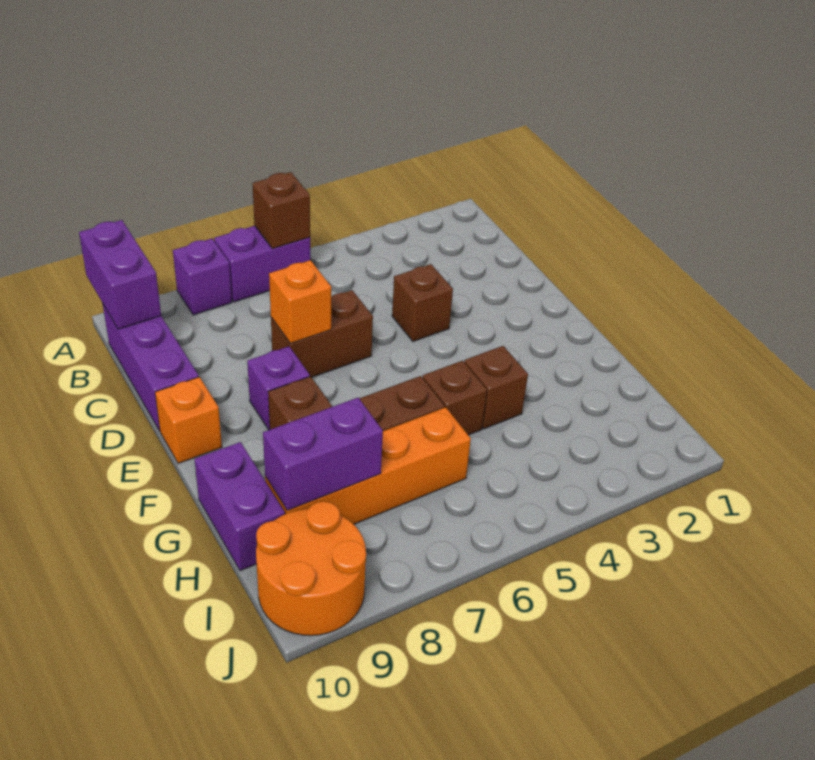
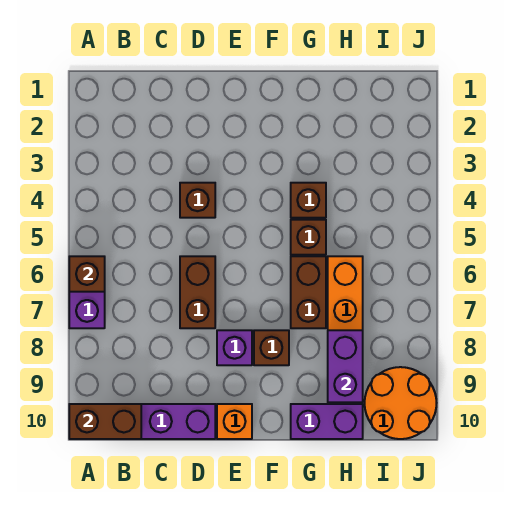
purple 1x1 brick [173,239,232,315] -> none
purple 1x2 brick [79,220,161,329] -> brown 1x2 brick [69,404,141,439]
orange 1x1 brick [269,260,331,343] -> none

